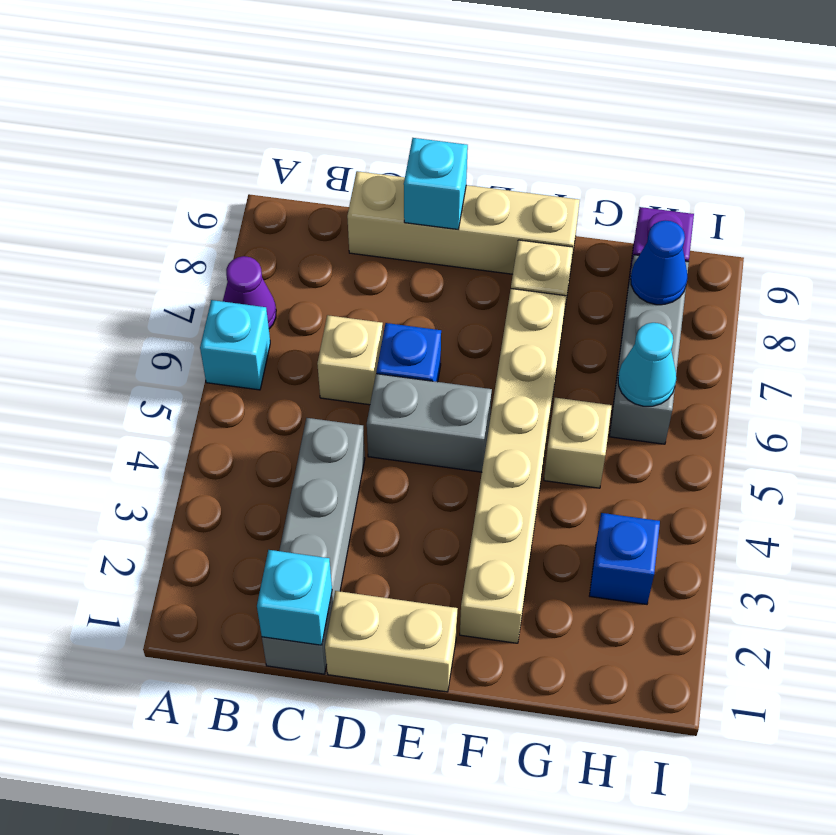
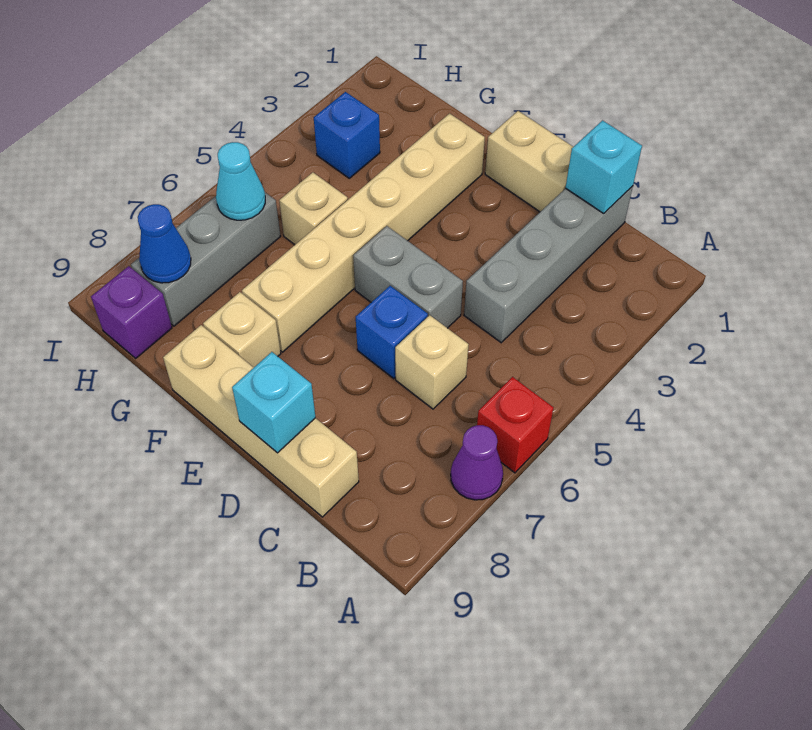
cyan 1x1 brick [200,300,270,390] -> red 1x1 brick [477,377,554,473]

